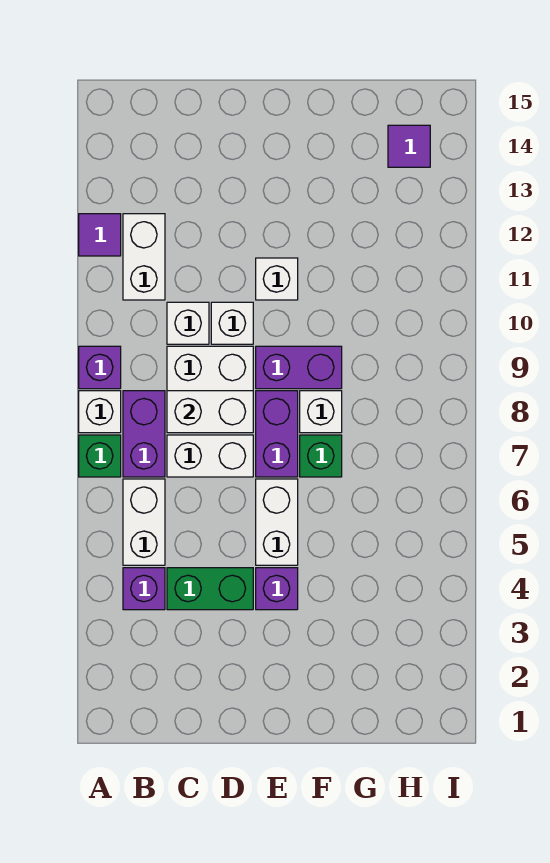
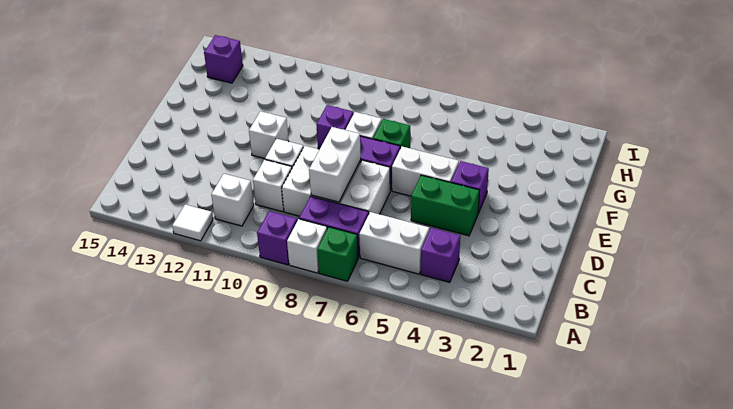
purple 1x1 tile [79,214,121,256] -> white 1x1 tile [172,205,213,241]
white 1x2 brick [123,214,165,300] -> white 1x1 brick [211,174,254,226]
green 1x2 brick [167,568,253,610] -> green 1x2 brick turned to [411,175,479,236]
purple 1x2 brick [256,346,342,389] -> purple 1x1 brick [316,105,354,149]
purple 1x1 tile [388,125,430,167] -> purple 1x1 brick [204,35,243,83]

